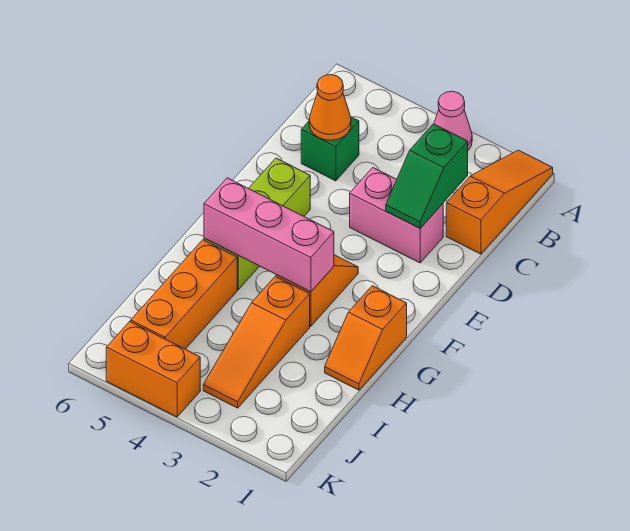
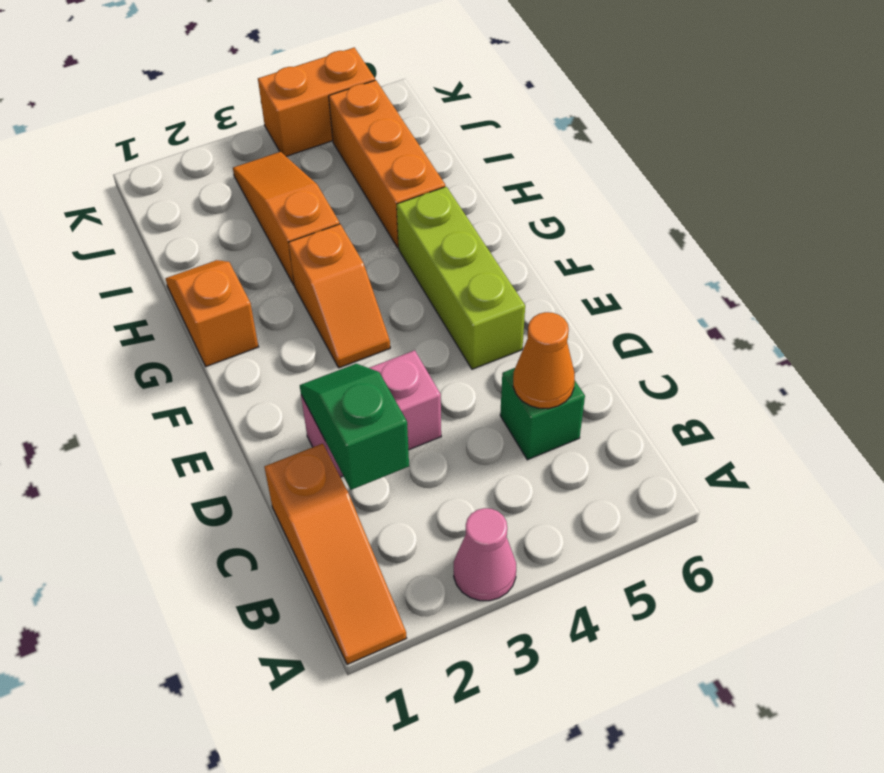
pink 1x3 brick [204,178,334,292] -> none

